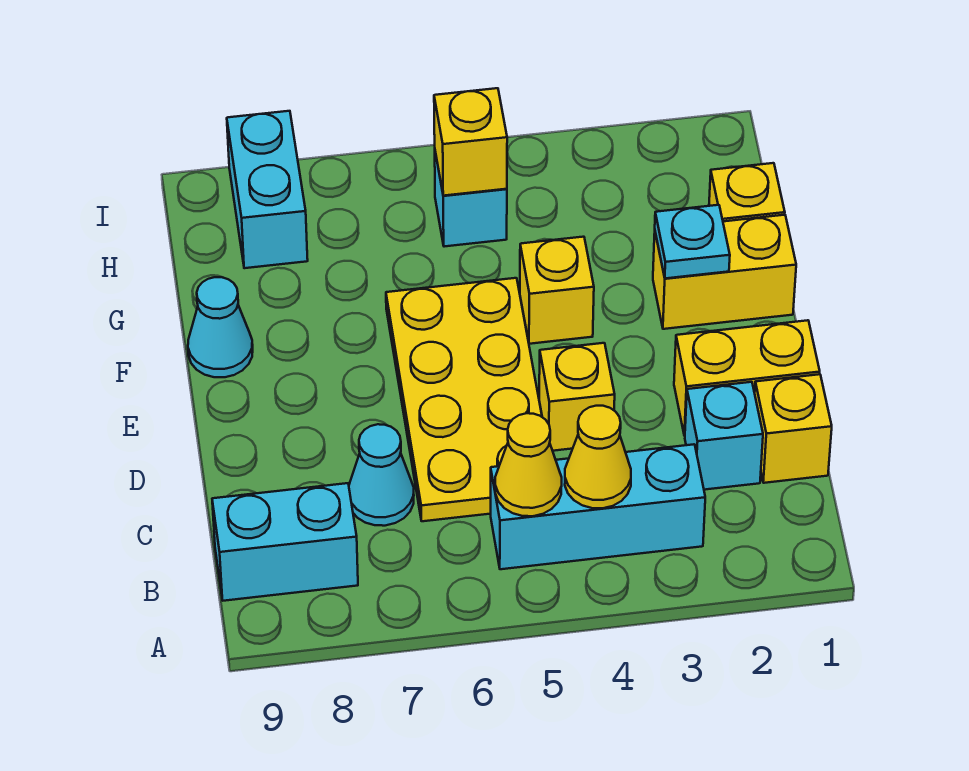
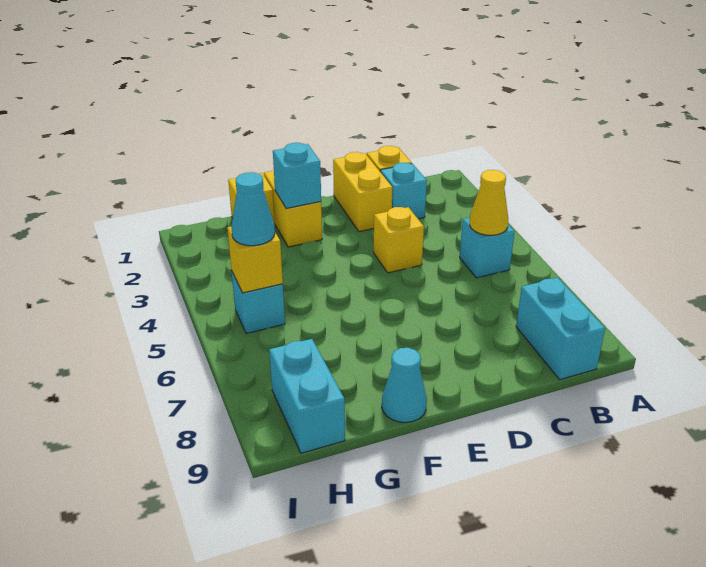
cyan 1x3 brick [491,444,705,569] -> cyan 1x1 brick [460,218,515,278]
yellow 1x1 cone [565,406,631,508] -> none
yellow 2x4 plate [386,278,542,521] -> none
cyan 1x1 cone [349,424,414,526] -> cyan 1x1 cone moved to [231,172,275,246]
cyan 1x1 plate [655,205,730,278] -> cyan 1x1 brick [273,143,321,208]
yellow 1x1 brick [520,237,594,344] -> none
cyan 1x2 brick [227,111,308,268] -> cyan 1x2 brick turned to [269,339,345,453]

